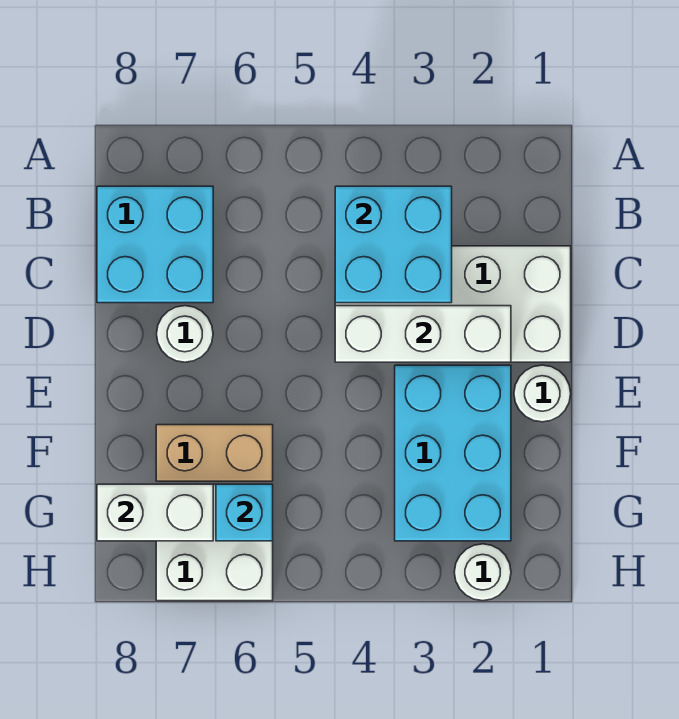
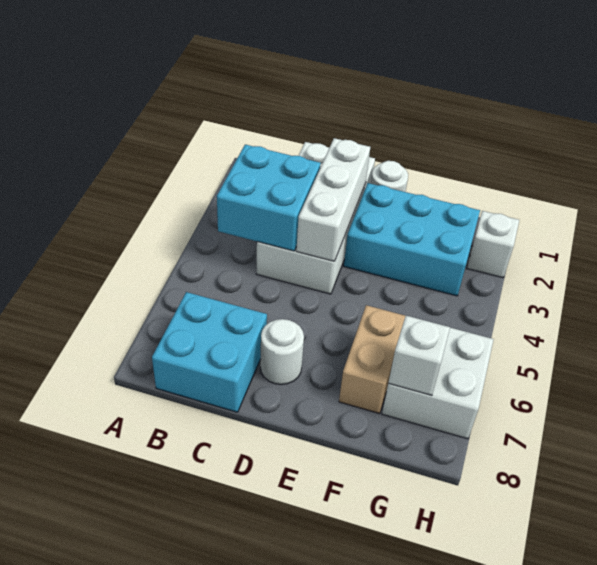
cyan 1x1 brick [216,484,273,541] -> none
white 1x2 brick [97,484,213,541] -> white 1x1 brick [388,316,450,396]
white 1x1 round brick [454,544,511,601] -> white 1x1 brick [467,211,519,278]

